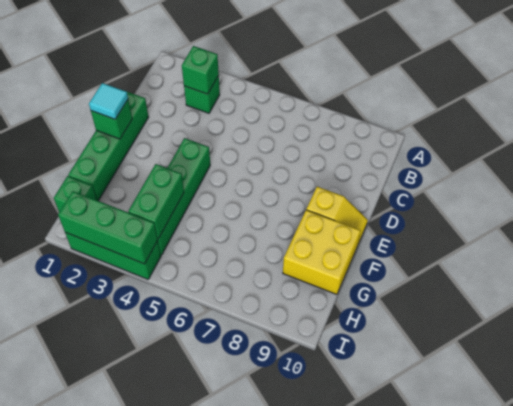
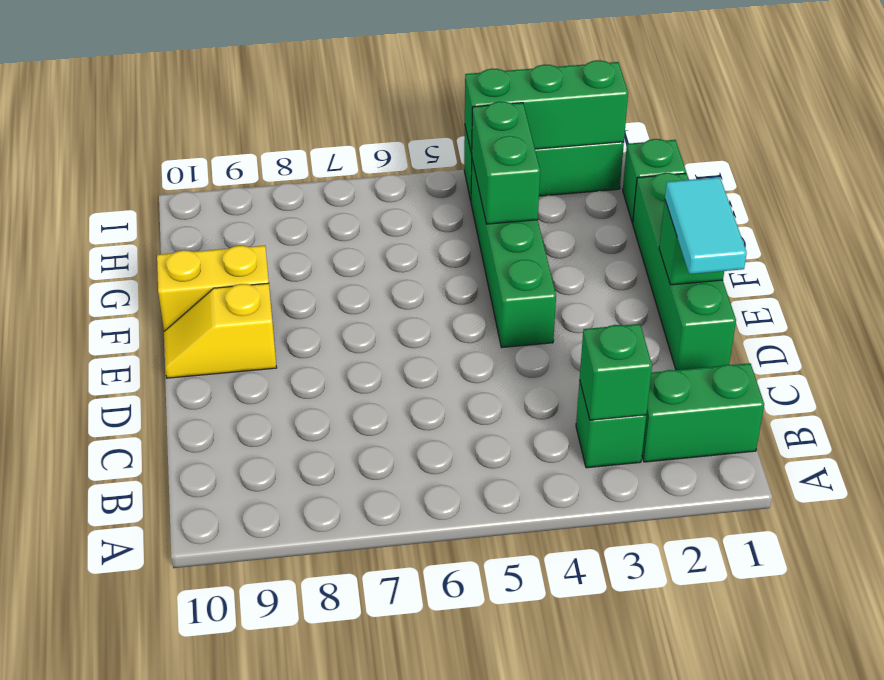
none -> green 1x2 brick [642,363,764,462]
cyan 1x1 tile [89,83,128,119] -> cyan 1x2 tile [665,177,747,274]
yellow 2x2 brick [283,210,361,294] -> yellow 1x2 brick [157,246,269,331]

